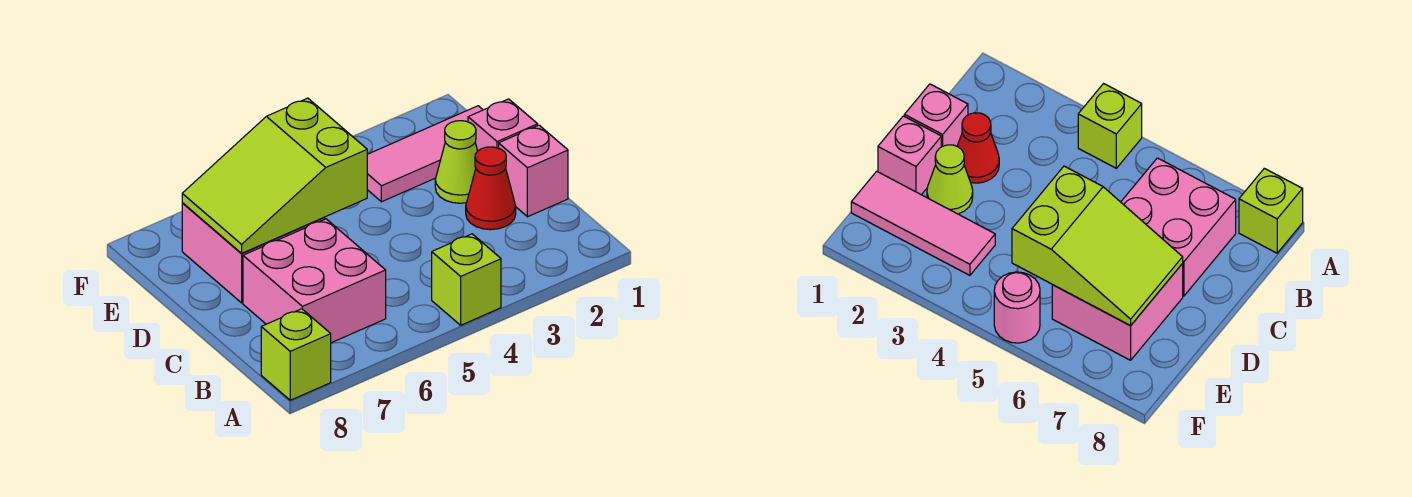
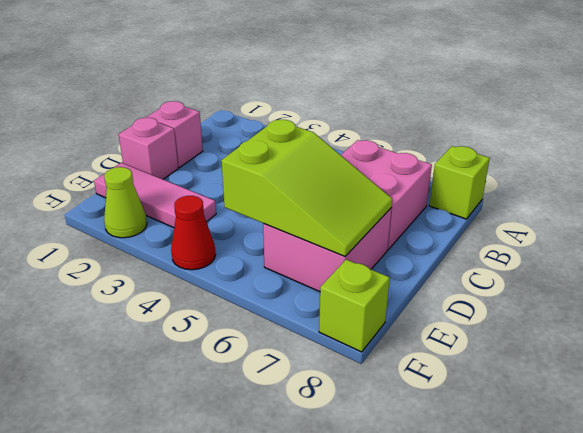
lime 1x1 brick [432,234,501,325] -> lime 1x1 brick moved to [319,260,390,352]
red 1x1 cone [466,147,516,230] -> red 1x1 cone moved to [171,196,216,270]
lime 1x1 cone [435,121,477,203] -> lime 1x1 cone moved to [104,167,147,238]
pink 1x1 round brick [994,272,1040,343] -> none

